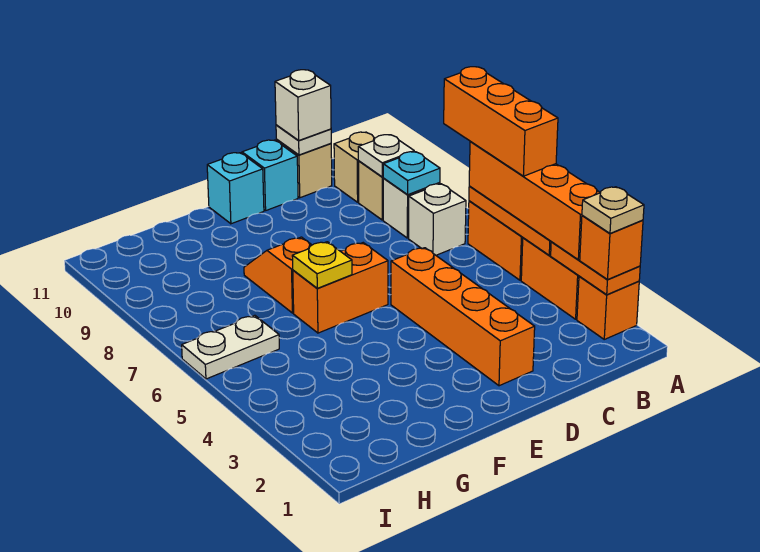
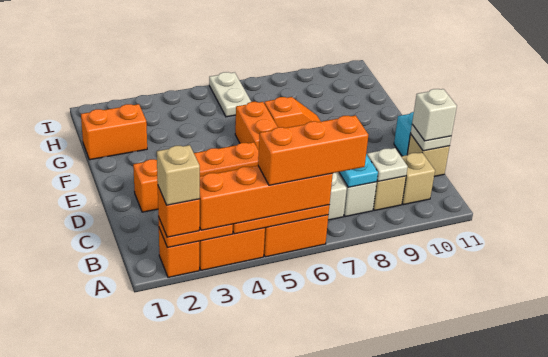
tan 1x1 plate [582,187,644,233] -> tan 1x1 brick [157,145,200,205]
cyan 1x1 brick [207,153,264,224] -> none
yellow 1x1 plate [292,242,352,288] -> none
none -> orange 1x2 brick [81,104,147,160]

